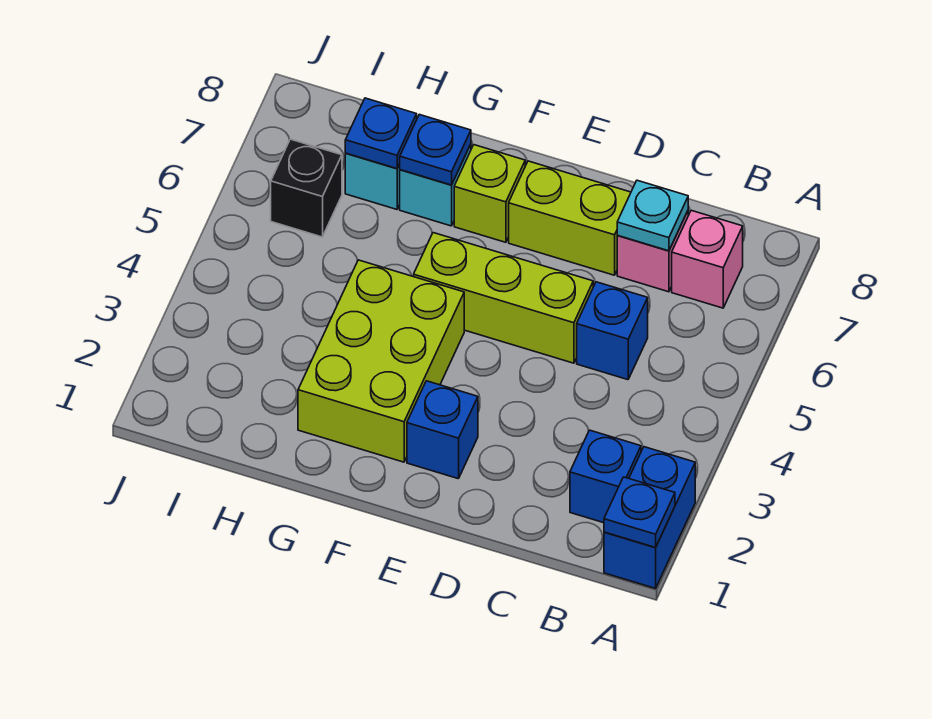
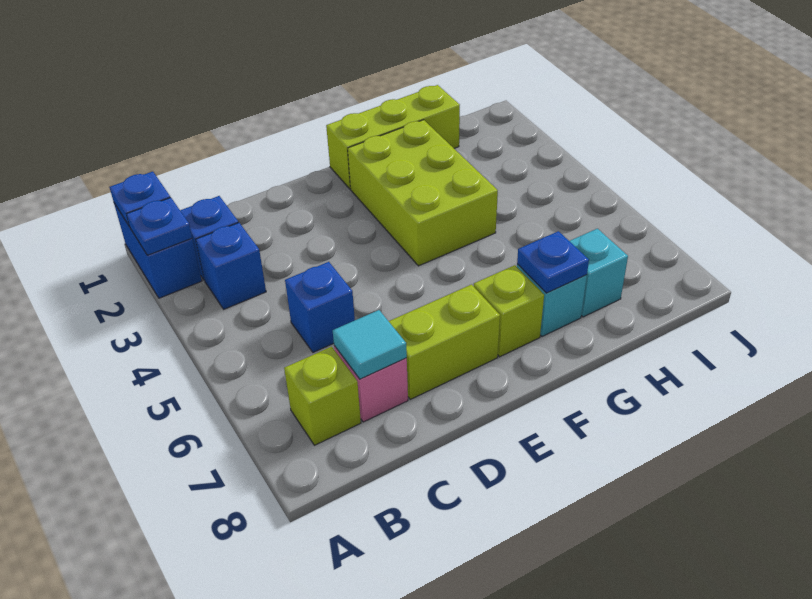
pink 1x1 brick [672,210,743,308] -> lime 1x1 brick [284,347,361,445]
cyan 1x1 plate [617,180,688,251] -> cyan 1x1 tile [333,310,407,379]
lime 1x3 brick [414,233,593,363] -> lime 1x3 brick moved to [326,85,460,189]
blue 1x1 brick [407,381,478,479] -> blue 1x1 brick moved to [196,223,266,309]
blue 1x1 plate [345,98,417,168] -> blue 1x1 plate moved to [127,197,192,255]
black 1x1 brick [271,139,342,237] -> none

